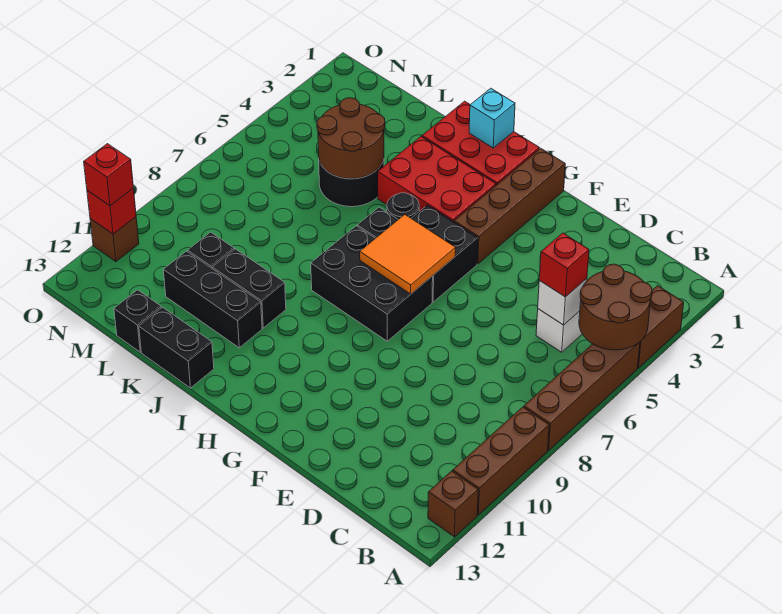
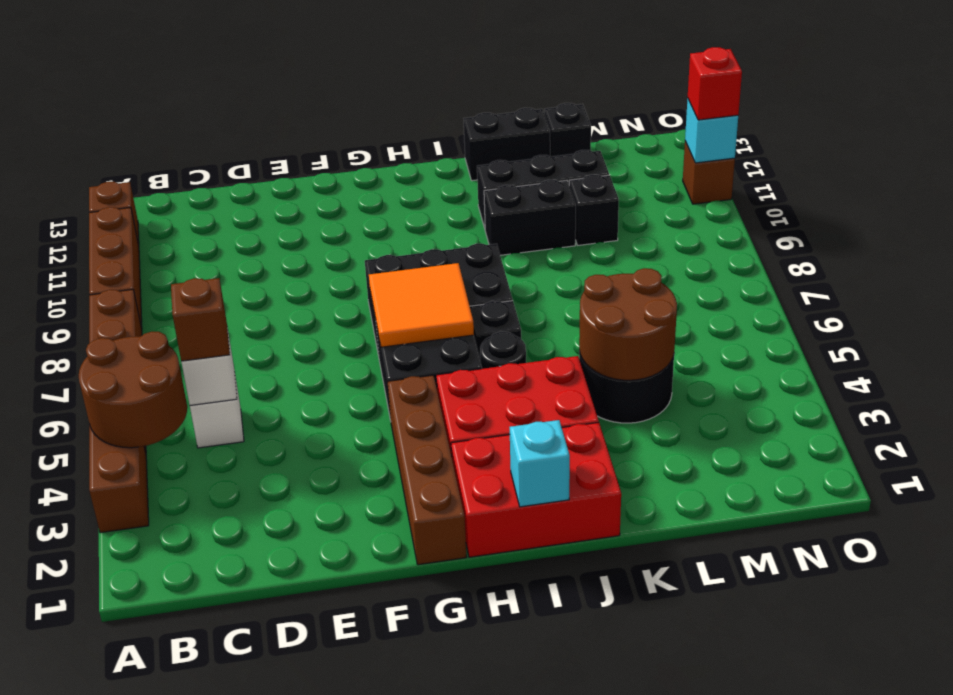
red 1x1 brick [539,233,589,297] -> brown 1x1 brick [171,278,230,361]
red 1x1 brick [87,189,136,234] -> cyan 1x1 brick [685,98,738,163]

